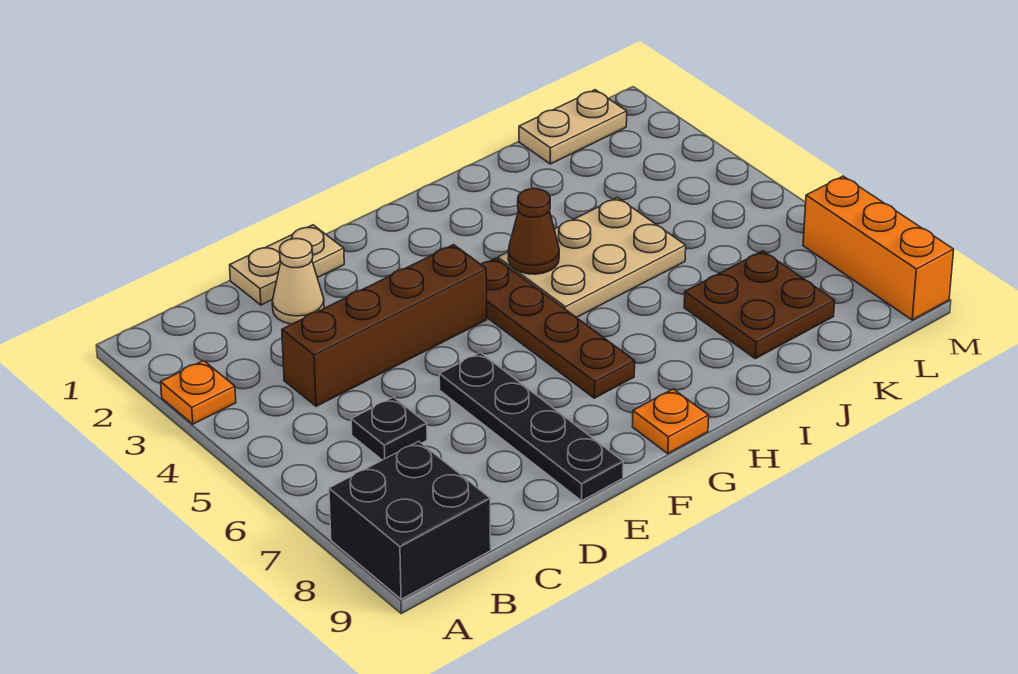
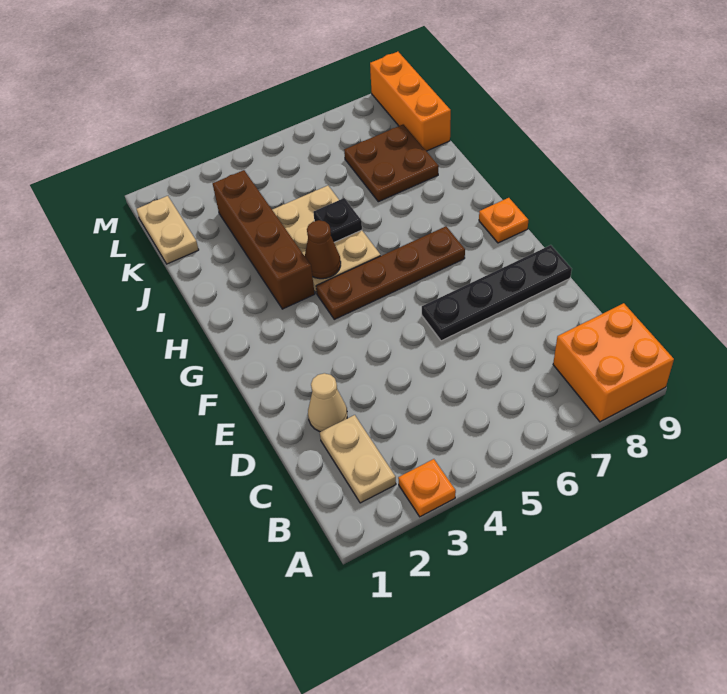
black 2x2 brick [329,441,491,599] -> orange 2x2 brick [553,303,674,422]
brown 1x4 brick [282,245,487,406] -> brown 1x4 brick moved to [213,170,315,309]
black 1x1 plate [351,397,427,460] -> black 1x1 plate moved to [313,198,362,242]
tan 1x2 plate [230,225,344,305] -> tan 1x2 plate moved to [320,415,396,503]
orange 1x3 brick [803,176,954,320] -> orange 1x3 brick turned to [370,52,451,151]

